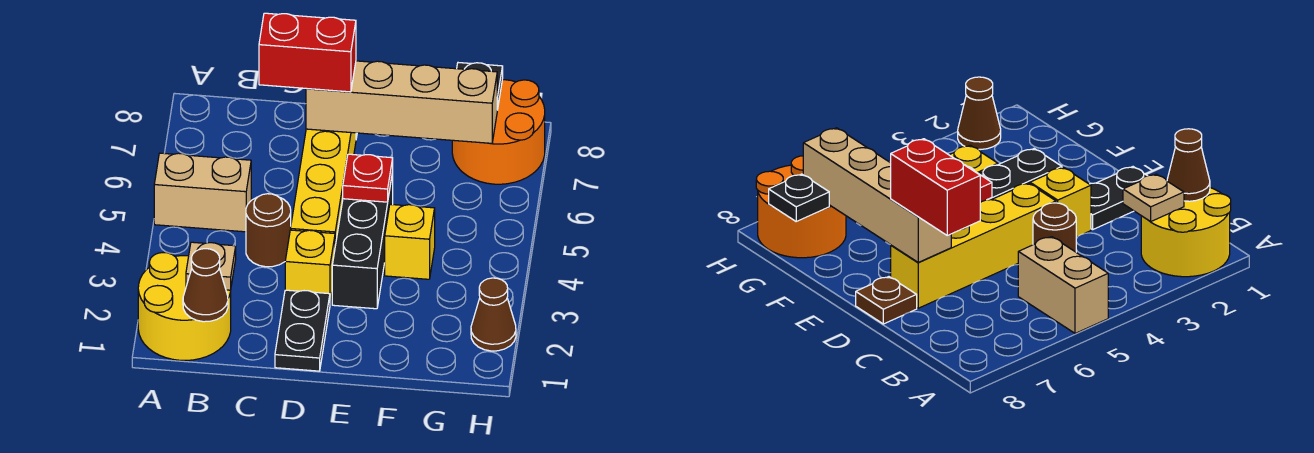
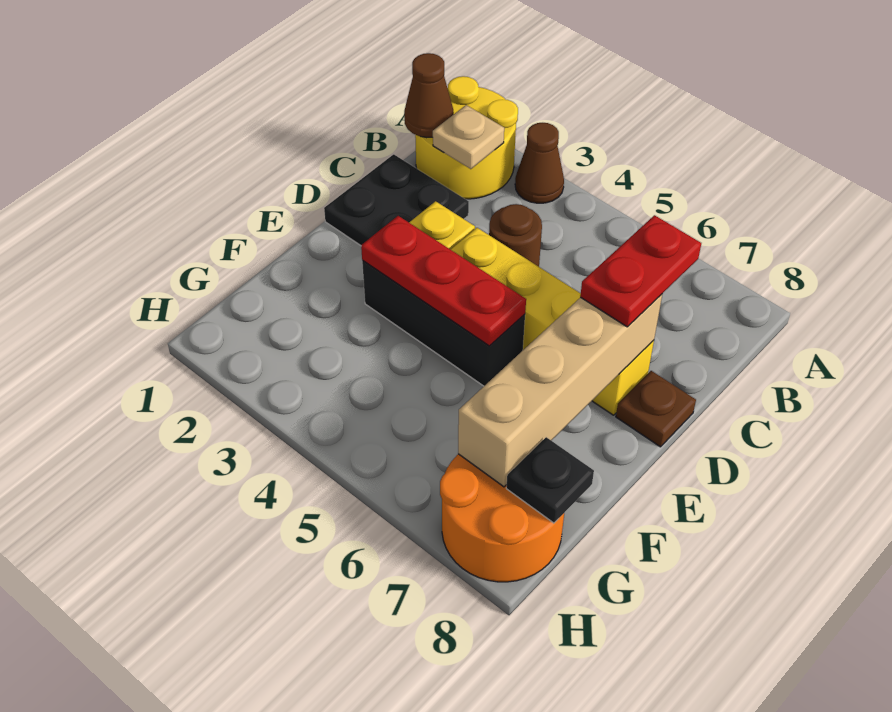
tan 1x2 brick [154,153,251,232] -> none
red 1x2 brick [259,13,356,92] -> red 1x2 plate [580,215,701,327]
black 1x2 plate [275,290,330,371] -> black 2x2 plate [324,154,469,245]
red 1x1 plate [343,154,393,202] -> red 1x3 plate [361,216,526,346]
yellow 1x1 brick [385,204,435,279] -> none
brown 1x1 cone [471,278,516,351] -> brown 1x1 cone moved to [515,123,564,203]

